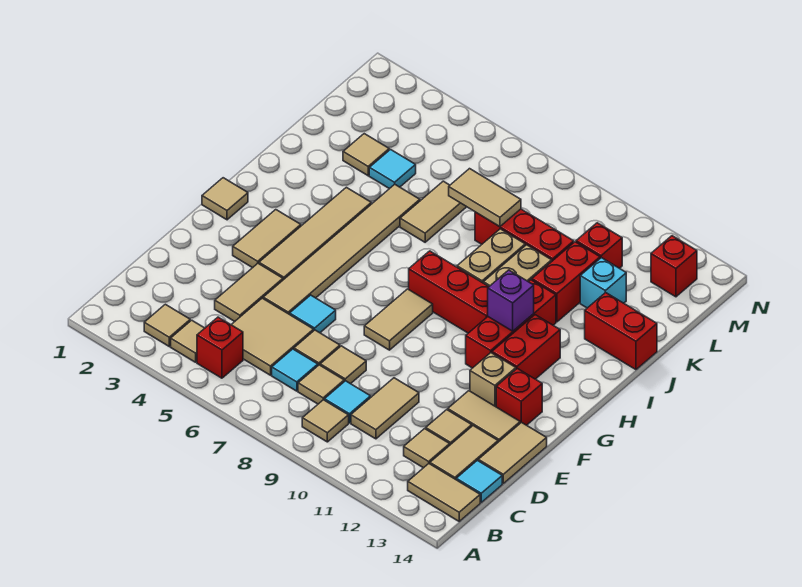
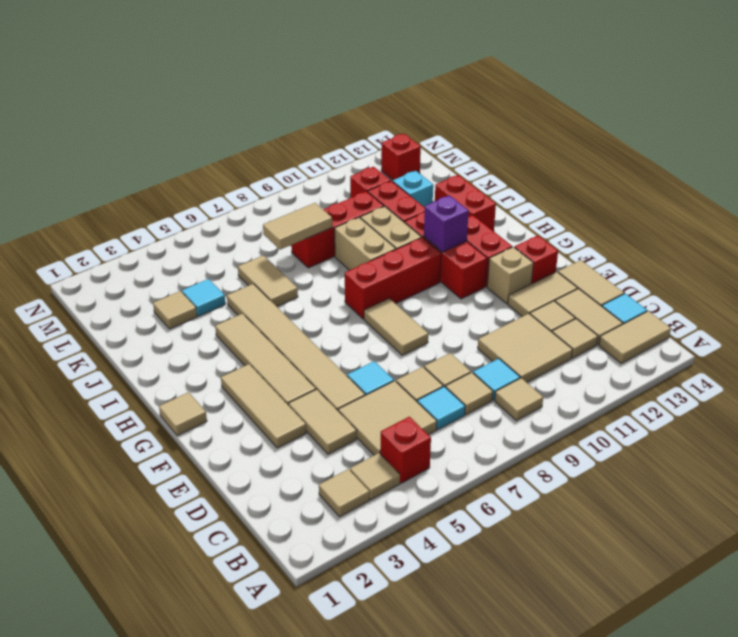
tan 1x2 tile [351,378,419,439] -> tan 2x2 tile [478,314,573,382]
tan 1x2 tile [233,210,301,268] -> tan 1x3 tile [221,364,306,448]
red 1x2 brick [585,293,657,370] -> red 1x2 brick turned to [435,175,496,231]

